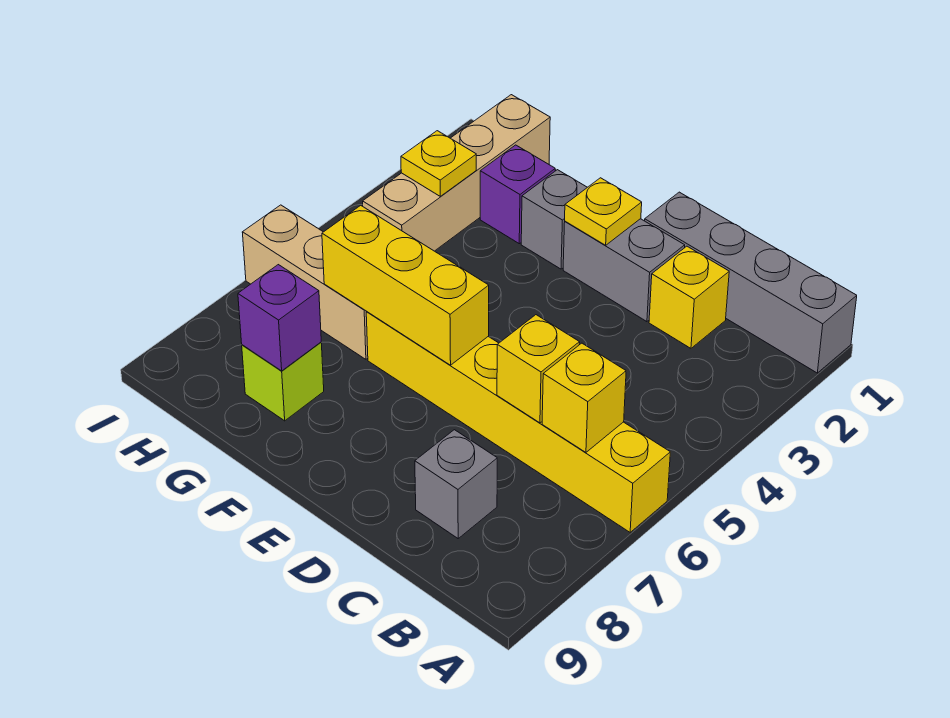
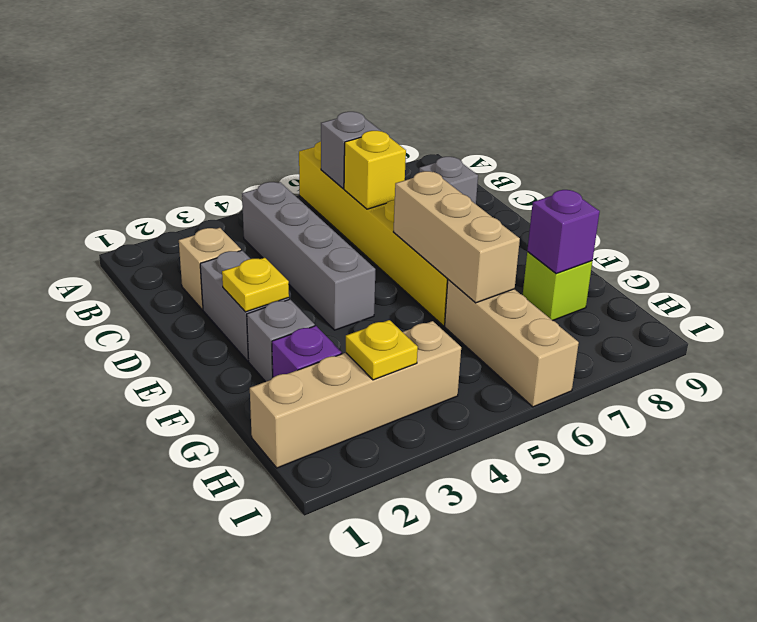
grey 1x4 brick [645,192,857,373] -> grey 1x4 brick moved to [242,182,375,330]
yellow 1x1 brick [542,343,626,452] -> grey 1x1 brick [321,112,380,189]
yellow 1x1 brick [649,246,729,348] -> tan 1x1 brick [179,228,241,310]
yellow 1x3 brick [322,205,489,365] -> tan 1x3 brick [394,171,520,303]

